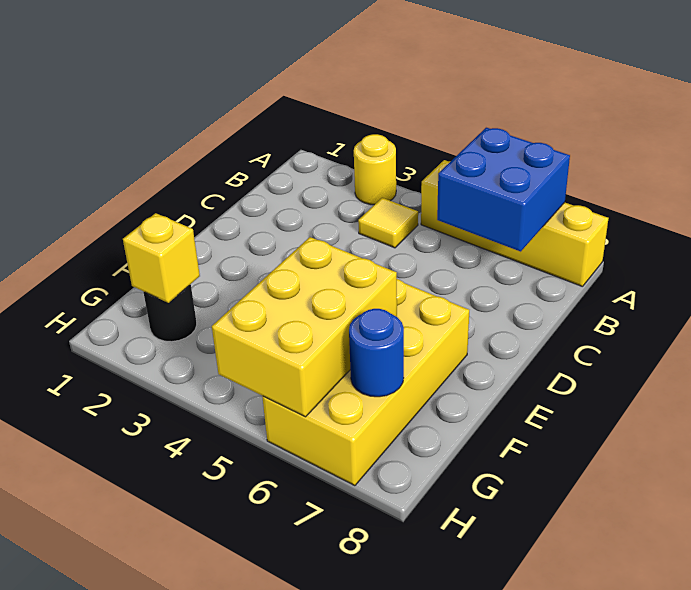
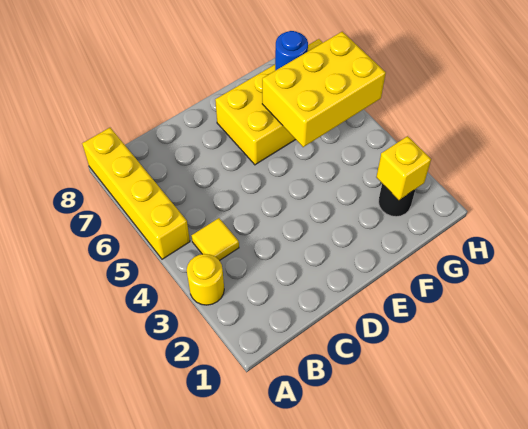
blue 2x2 brick [437,128,570,251] -> none

